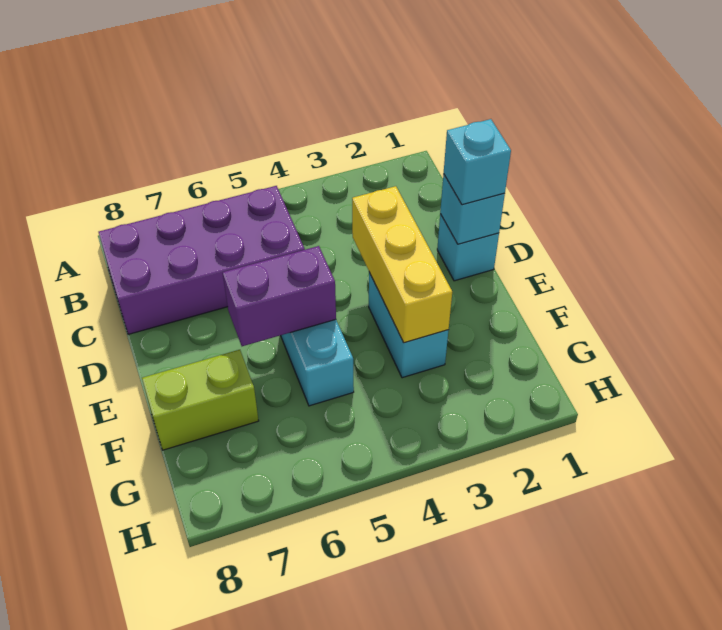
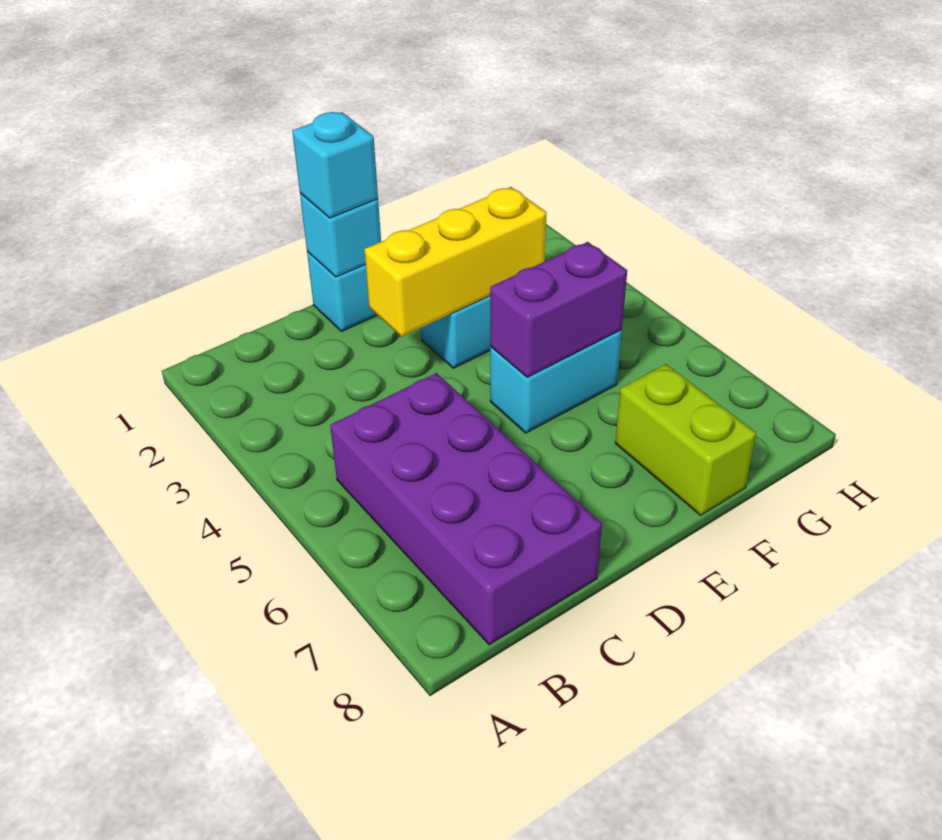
purple 1x2 brick [223,246,336,346] -> purple 1x2 brick turned to [490,242,627,378]

